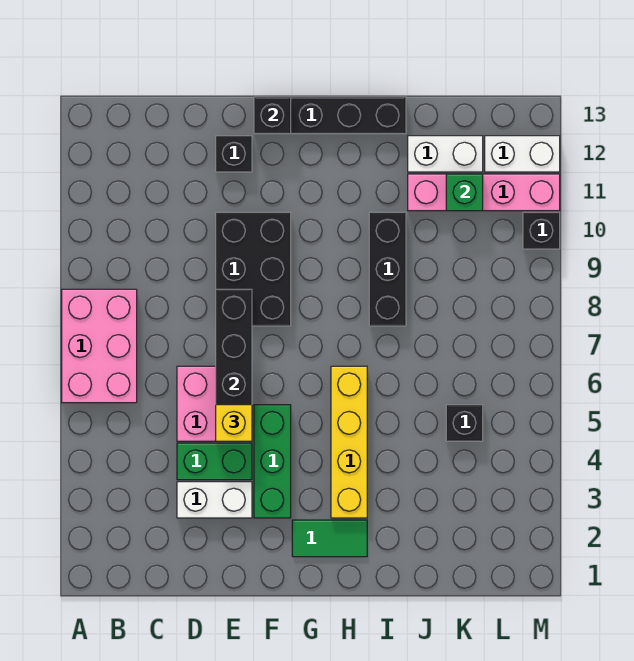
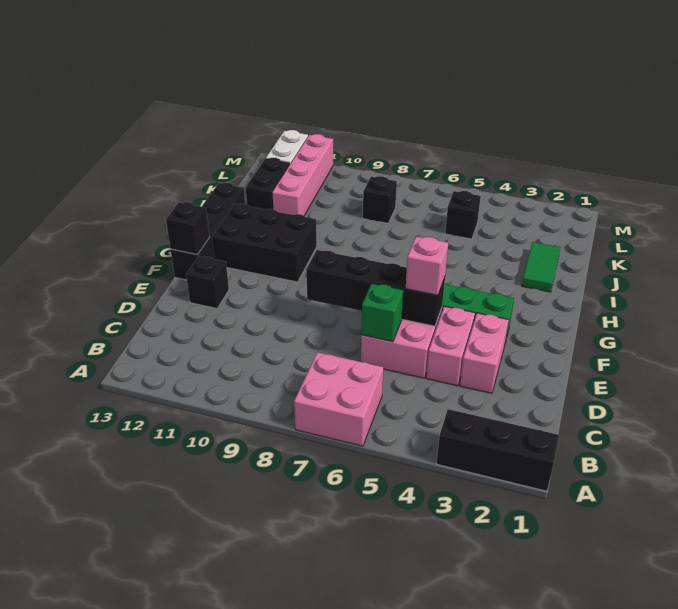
pink 2x3 brick [62,289,137,403] -> pink 2x2 brick [294,352,383,446]
white 1x2 brick [177,482,252,518] -> pink 1x2 brick [460,313,509,393]
green 1x2 brick [177,443,252,480] -> pink 1x2 brick [426,306,475,386]
yellow 1x1 brick [216,405,252,441] -> pink 1x1 brick [406,237,449,295]
black 2x3 brick [216,212,291,326] -> black 2x3 brick moved to [212,204,317,282]
green 1x2 tile [292,520,367,557] -> green 1x2 tile moved to [522,242,561,292]
yellow 1x4 brick [331,366,367,518] -> none
black 1x3 brick [369,212,406,326] -> black 1x3 brick moved to [436,409,559,491]
white 1x2 brick [408,136,483,172] -> black 1x2 brick [246,158,290,210]
green 1x1 brick [446,174,483,211] -> green 1x1 brick moved to [361,284,403,342]
black 1x1 brick [523,212,560,249] -> black 1x1 brick moved to [363,176,397,223]

